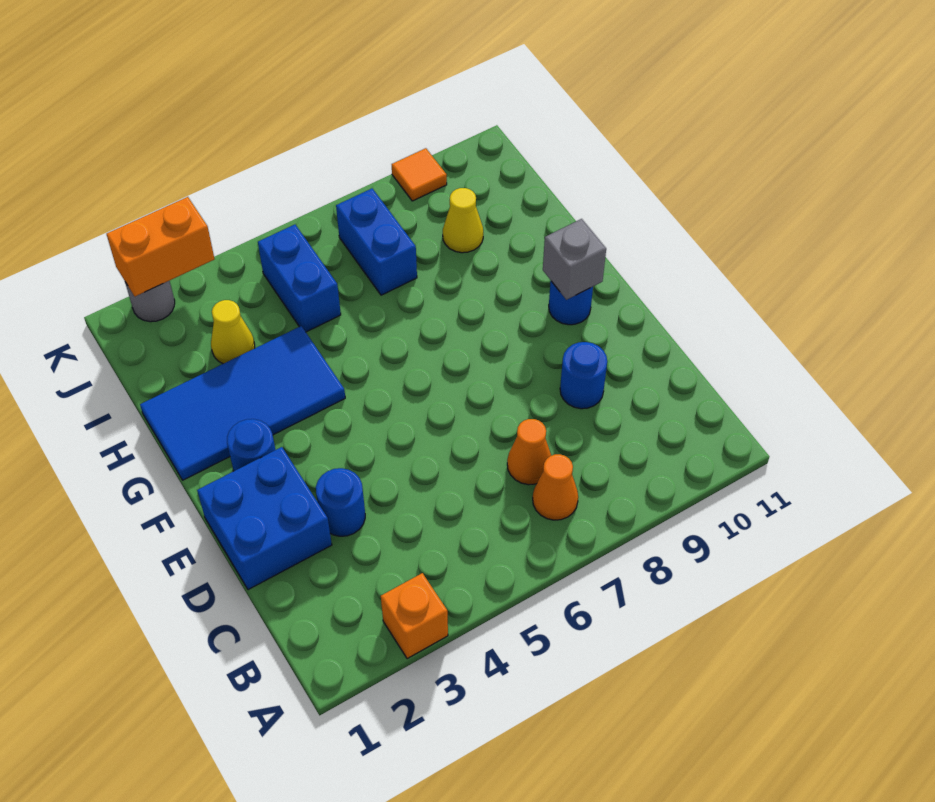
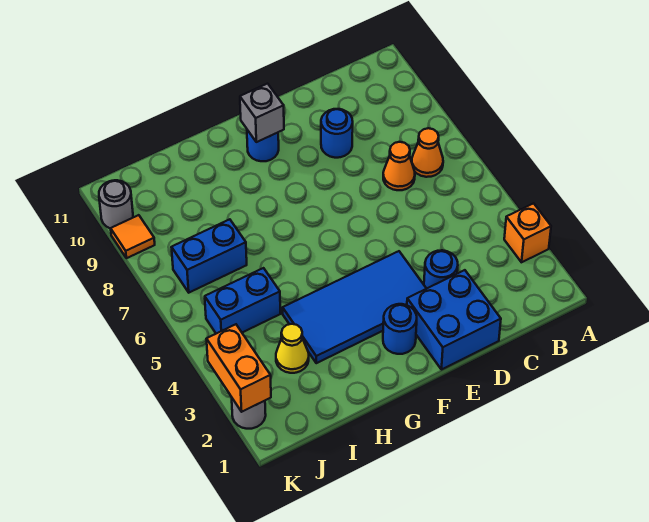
blue 2x4 tile [140,326,345,480] -> blue 2x4 tile turned to [283,251,426,363]
yellow 1x1 cone [443,188,483,253] -> none
none -> grey 1x1 round brick [99,180,133,229]

